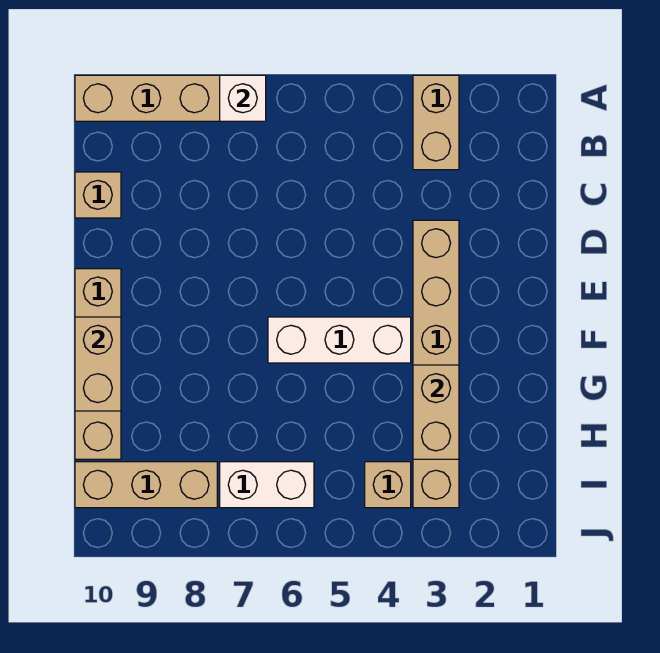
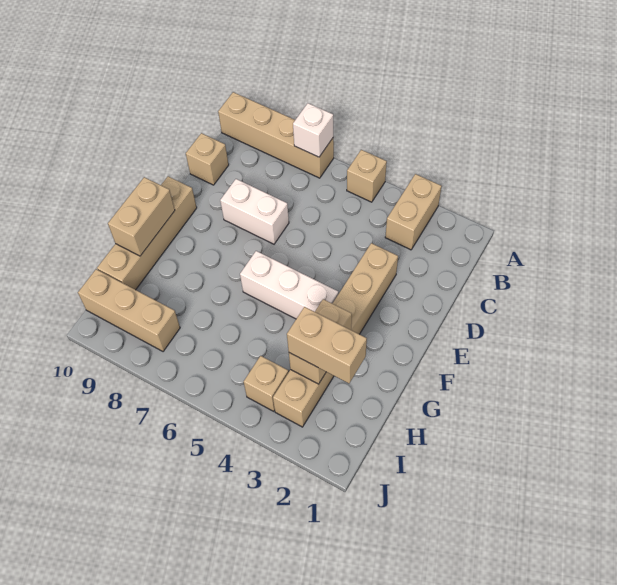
none -> tan 1x1 brick [347,150,387,202]
none -> tan 1x2 brick [287,307,367,383]
white 1x2 brick [220,462,314,508] -> white 1x2 brick moved to [220,179,289,244]

